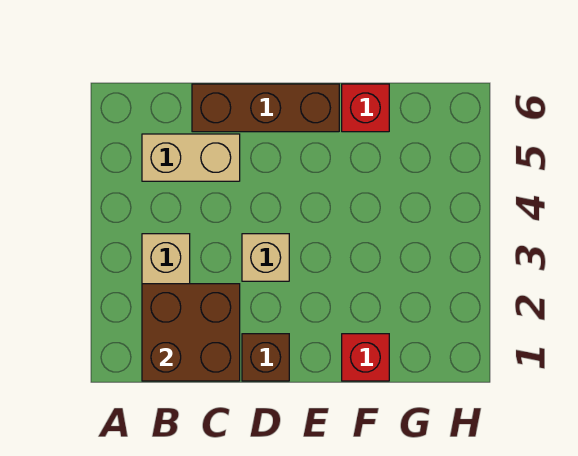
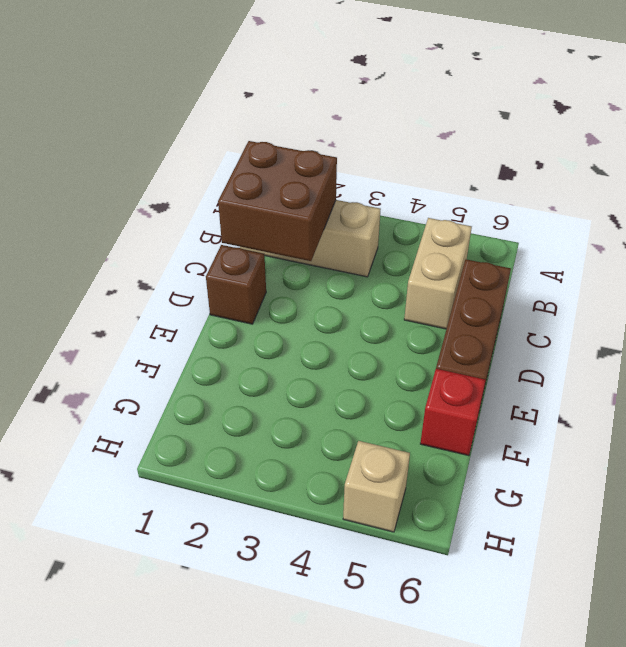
tan 1x1 brick [242,234,289,281] -> tan 1x1 brick moved to [343,441,410,532]
red 1x1 brick [342,334,389,381] -> none

